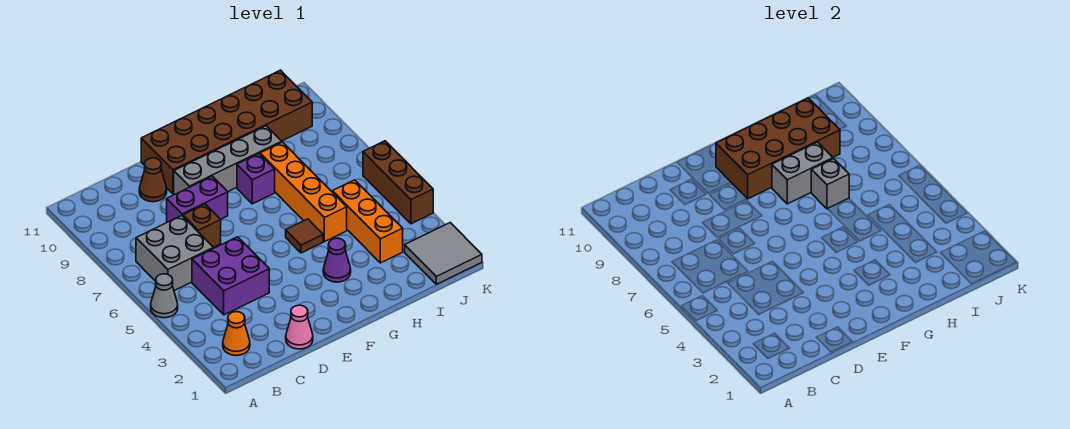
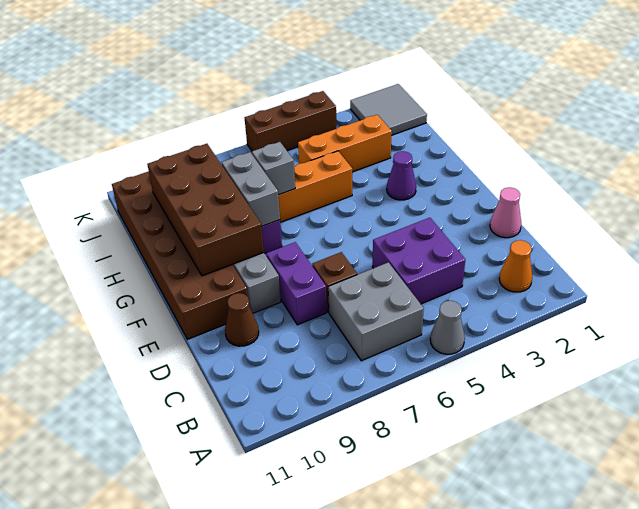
brown 1x1 tile [286,219,323,253] -> none

